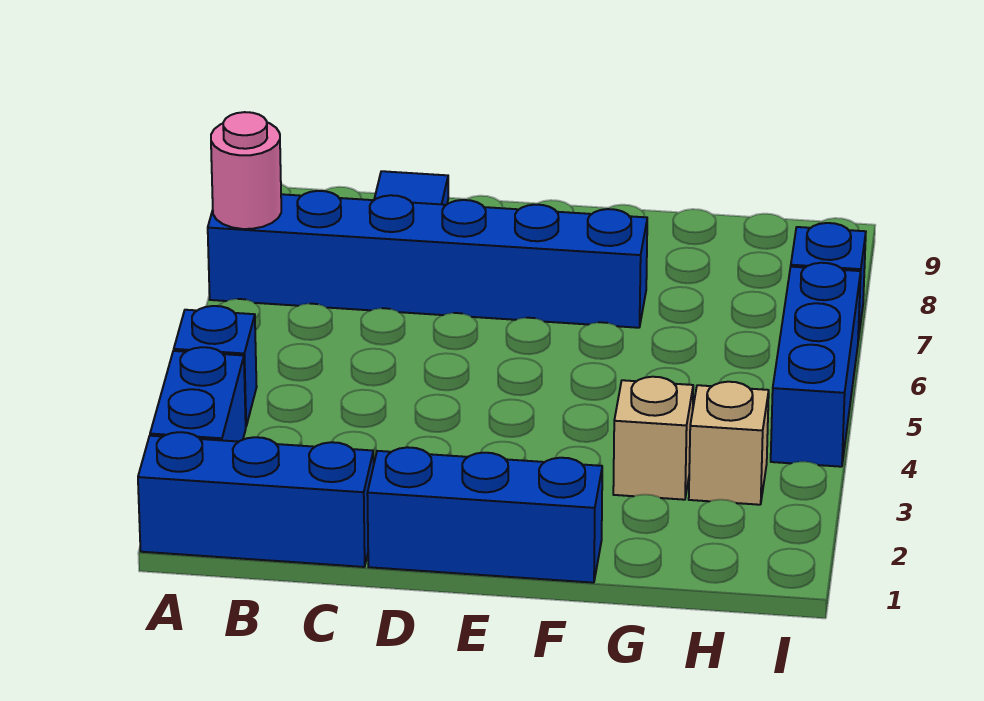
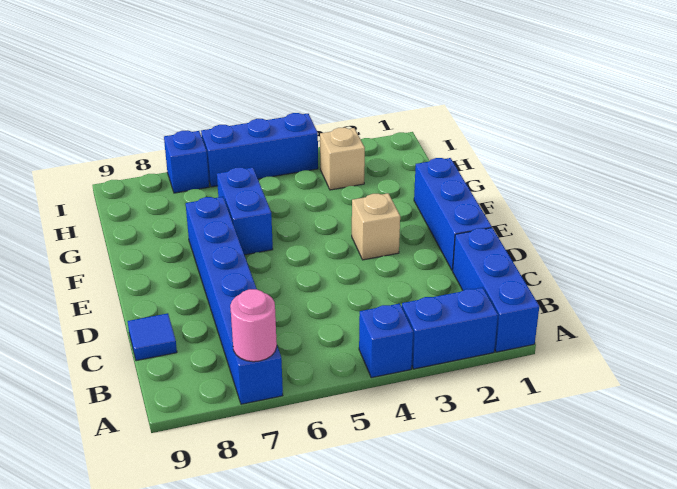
none -> blue 1x2 brick [217,167,273,255]
tan 1x1 brick [613,377,693,500] -> tan 1x1 brick moved to [352,193,400,260]

